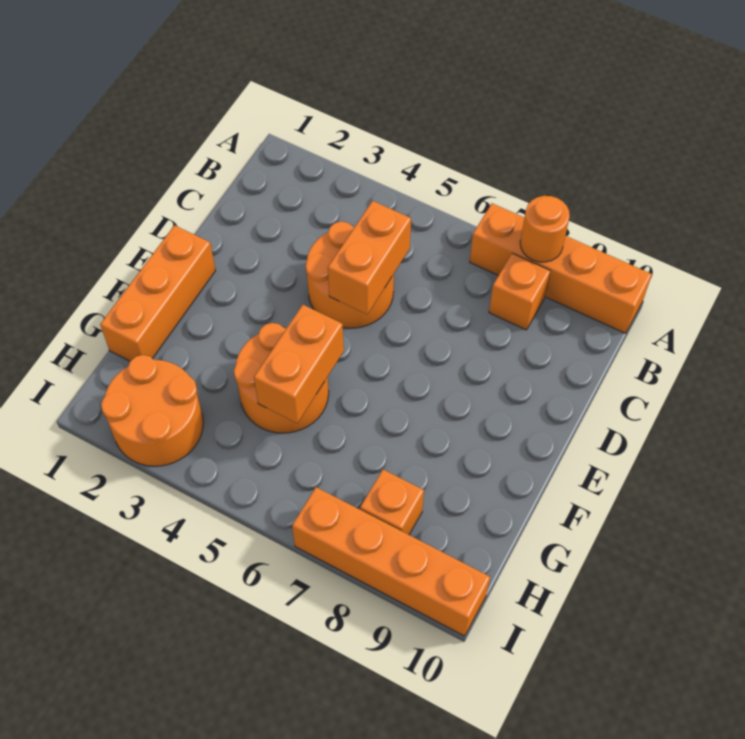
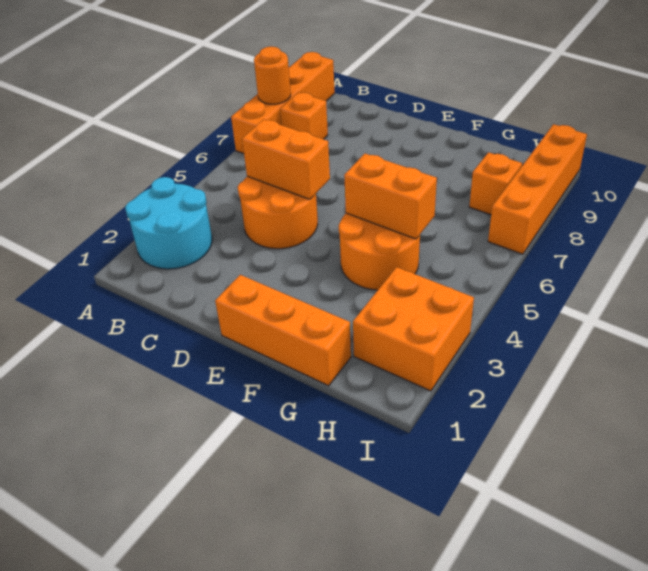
none -> cyan 2x2 round brick [125,177,212,269]
orange 2x2 round brick [101,355,203,466] -> orange 2x2 brick [353,267,474,391]

